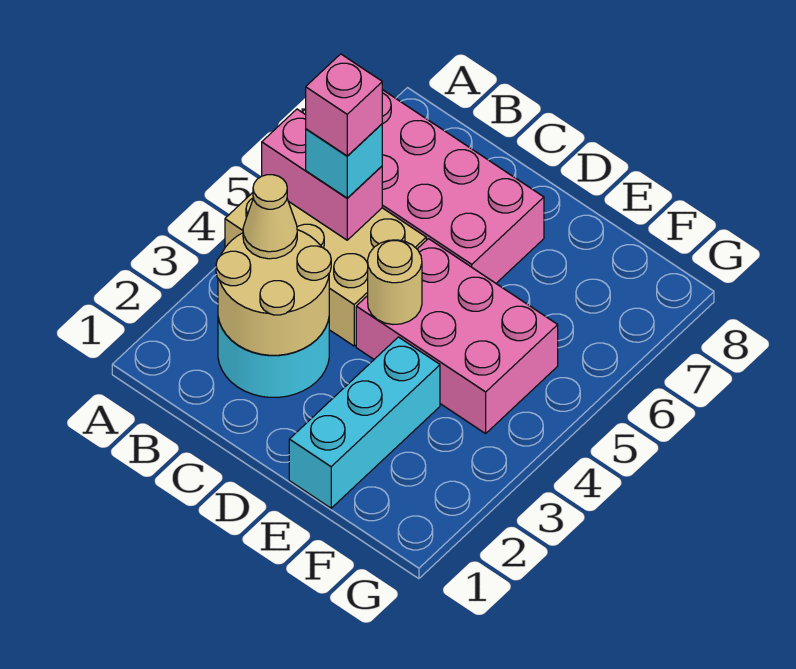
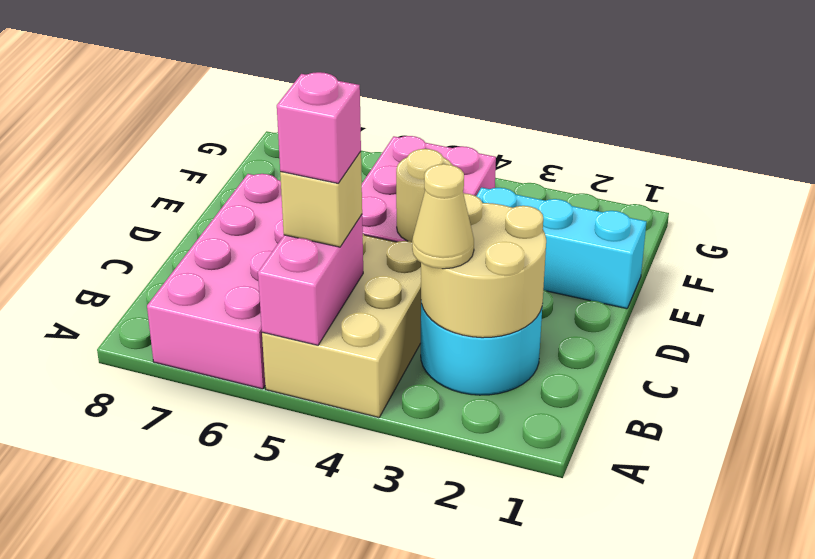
cyan 1x1 brick [306,124,382,198] -> tan 1x1 brick [280,152,362,247]

